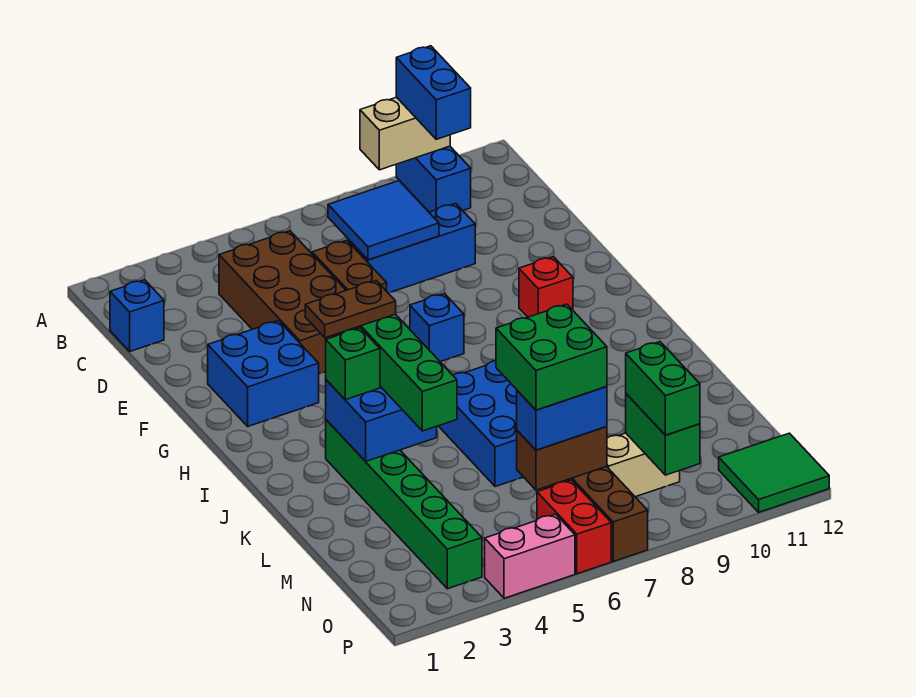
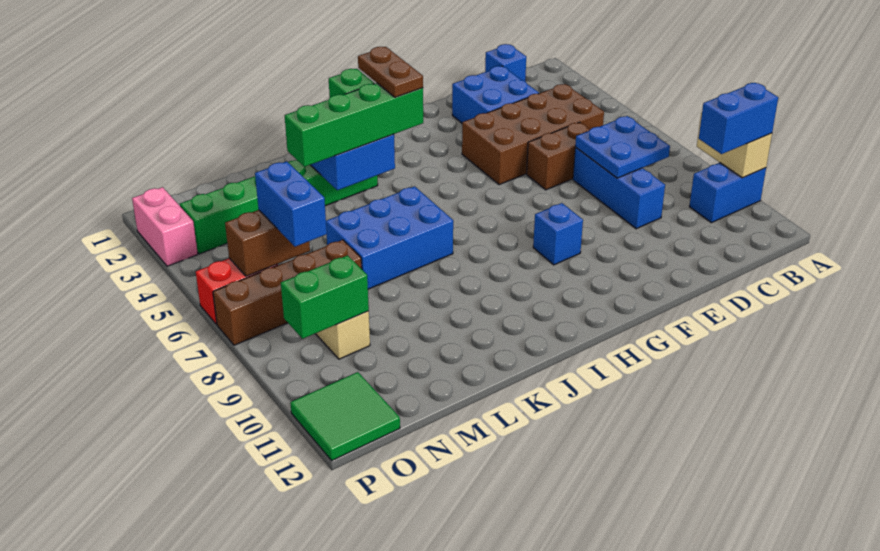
blue 2x2 tile [328,181,439,260] -> blue 2x2 plate [575,116,670,178]
blue 2x2 brick [208,321,319,426] -> blue 2x2 brick moved to [452,66,539,123]
blue 1x1 brick [410,293,464,362] -> blue 1x1 brick moved to [533,203,583,265]
red 1x1 brick [519,257,573,317] -> none
green 2x2 brick [496,304,607,410] -> none
brown 1x2 brick [517,427,607,490] -> brown 1x2 brick turned to [225,210,310,276]
green 1x2 brick [626,342,700,435] -> none
pink 1x2 brick [485,514,575,598] -> pink 1x2 brick moved to [132,187,198,266]

